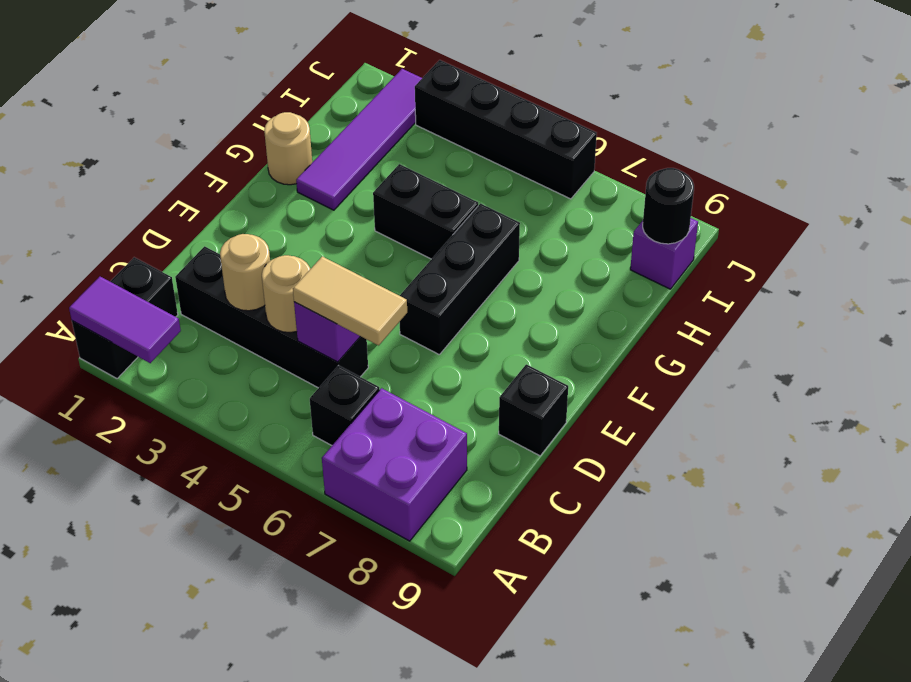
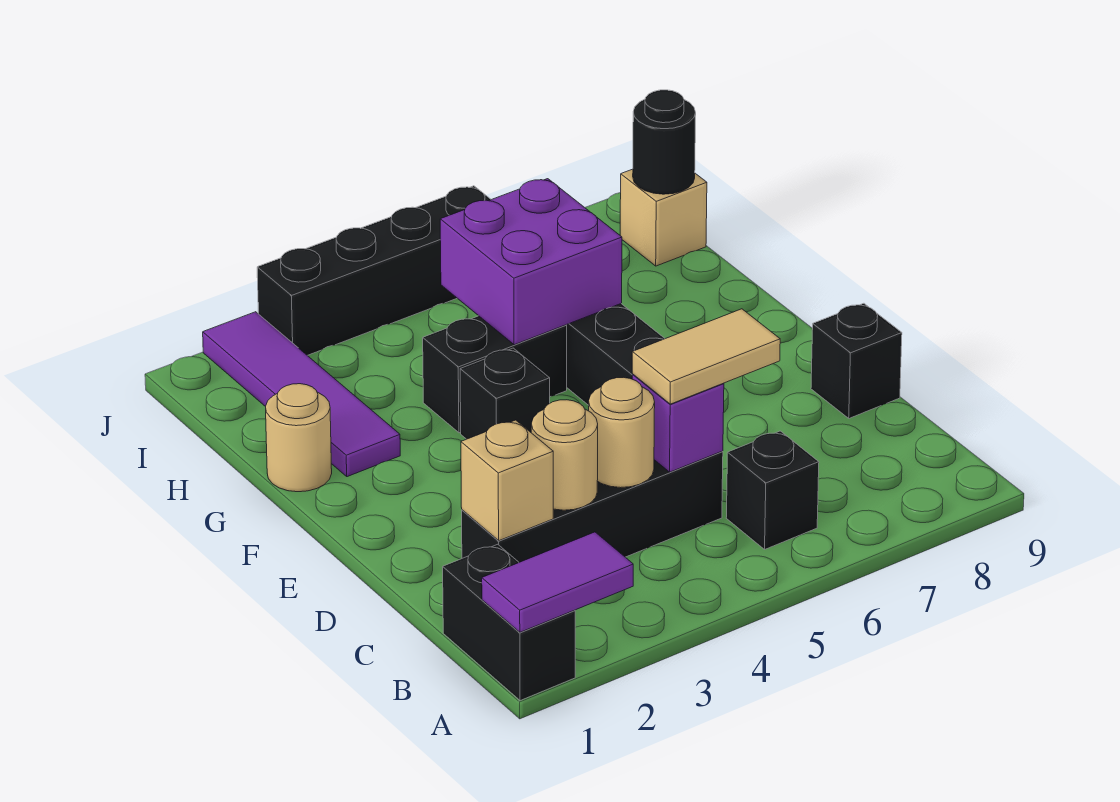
purple 2x2 brick [322,388,467,541] -> purple 2x2 brick moved to [440,179,622,345]
none -> tan 1x1 brick [461,420,553,541]
none -> black 1x1 brick [460,348,550,439]
purple 1x1 brick [630,218,698,289] -> tan 1x1 brick [620,169,707,266]

